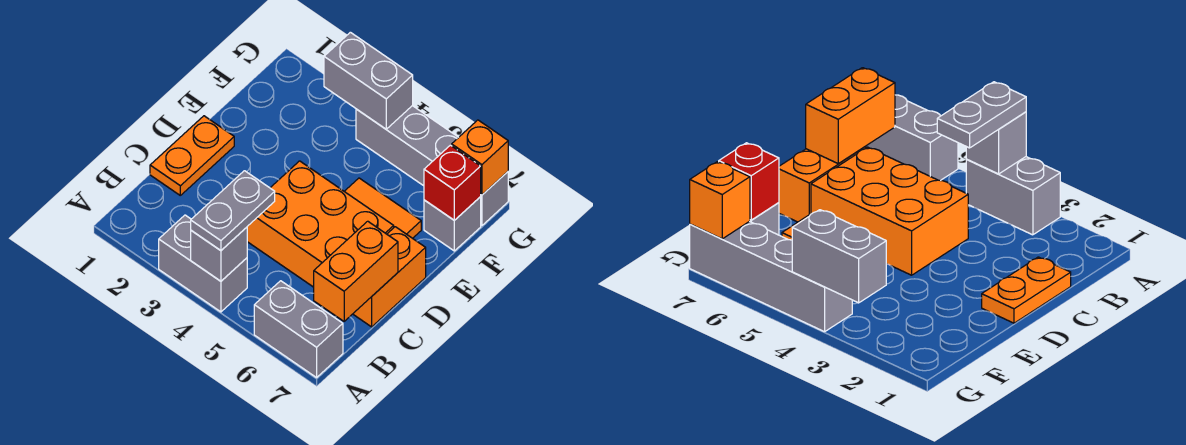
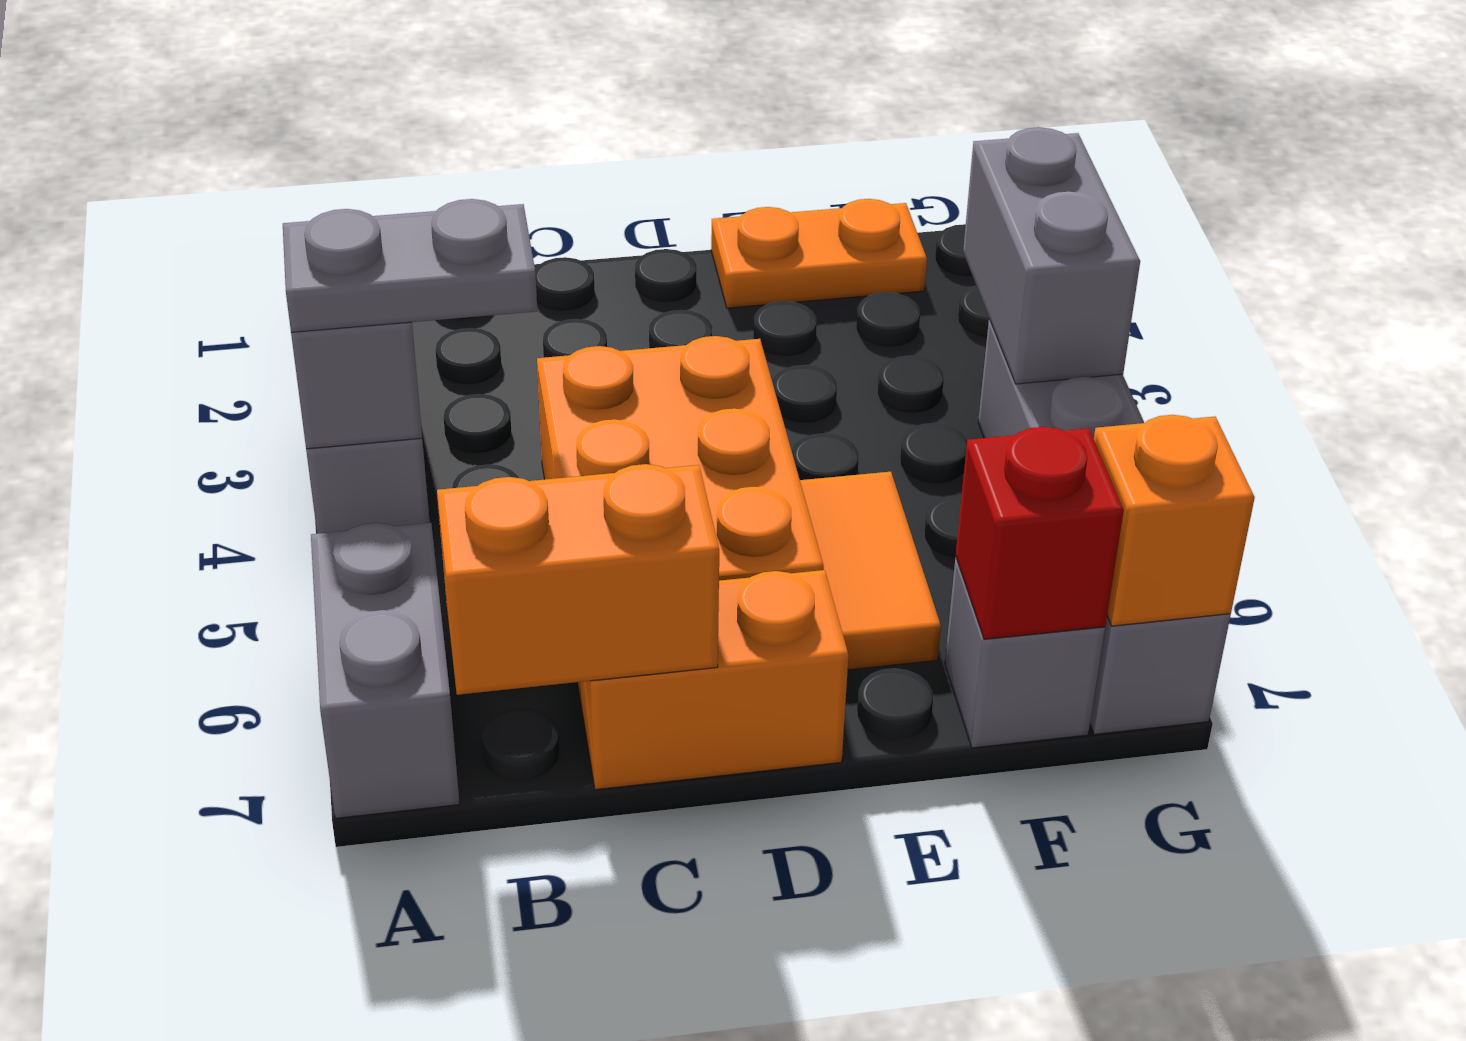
orange 1x2 plate [150,116,234,195] -> orange 1x2 plate moved to [711,199,927,308]

